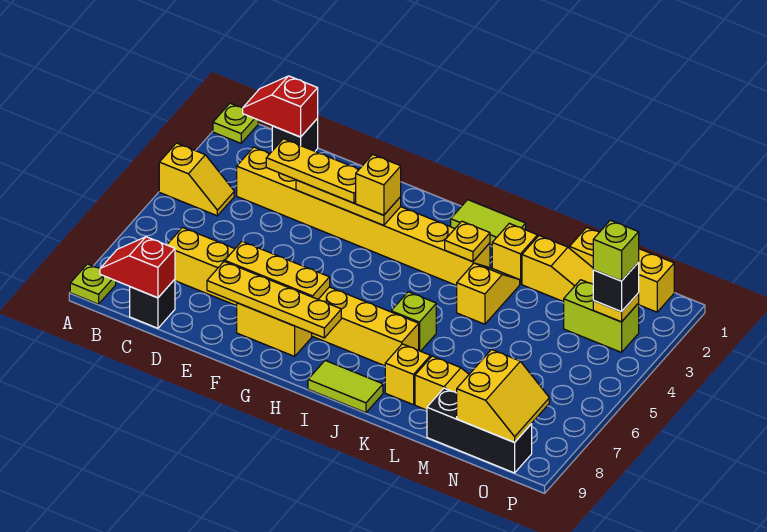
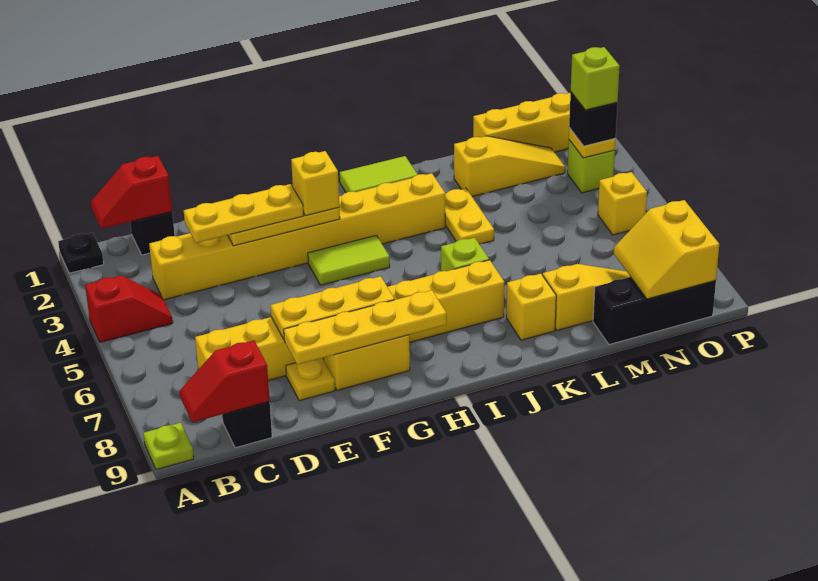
lime 1x1 plate [213,103,258,143] -> black 1x1 plate [58,233,104,273]
yellow 1x2 slope [159,143,234,216] -> red 1x2 slope [85,276,173,342]
lime 1x2 tile [308,361,383,413] -> lime 1x2 tile moved to [308,235,390,285]
yellow 1x1 plate [445,221,490,262] -> yellow 1x1 plate moved to [286,358,335,401]
yellow 1x1 brick [492,223,538,284] -> yellow 1x1 brick moved to [598,172,647,235]
yellow 1x2 slope [457,263,520,324] -> yellow 1x2 plate [445,188,494,244]
lime 1x2 brick [564,280,639,352] -> lime 1x1 brick [567,140,615,193]
yellow 2x2 slope [457,350,549,442] -> yellow 2x2 slope turned to [614,200,719,299]

